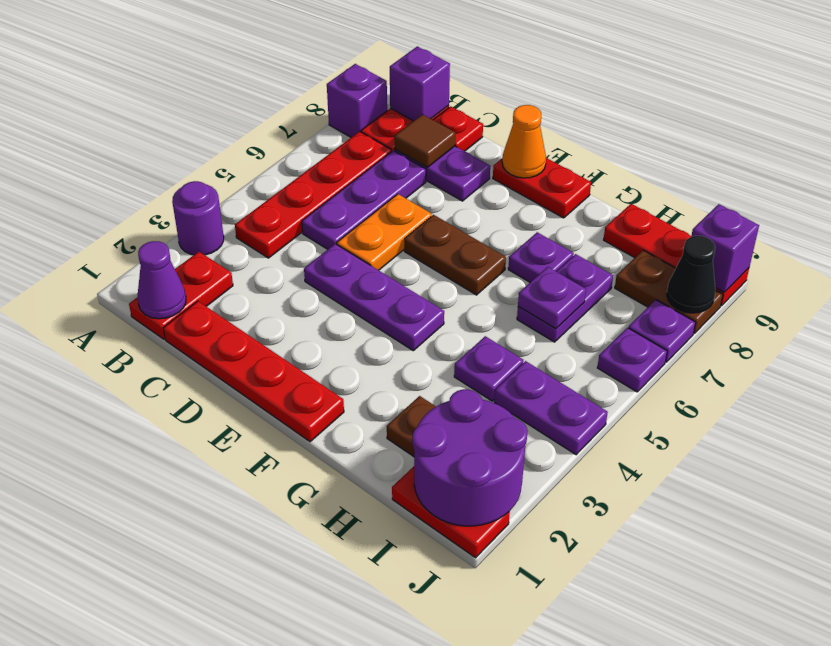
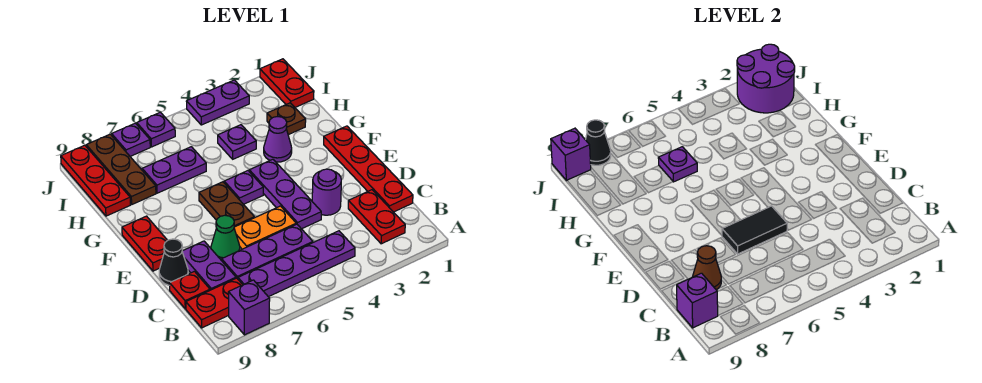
purple 1x1 round brick [172,181,224,255] -> purple 1x1 round brick moved to [312,169,341,215]
red 1x2 plate [129,252,233,339] -> red 1x2 plate turned to [348,190,405,244]
purple 1x1 cone [137,241,186,319] -> purple 1x1 cone moved to [264,116,292,162]
red 1x4 plate [235,131,392,258] -> purple 1x4 plate [238,231,355,297]
brown 1x1 tile [394,114,455,167] -> brown 1x1 cone [693,246,721,290]
none -> black 1x2 tile [722,206,787,254]
none -> green 1x1 cone [211,215,240,261]
none -> black 1x1 cone [159,239,188,285]
orange 1x1 cone [502,105,546,178] -> none
purple 1x1 plate [508,232,574,282] -> purple 1x1 plate moved to [224,171,263,204]
purple 1x2 plate [494,361,608,455] -> purple 1x2 plate turned to [186,80,249,125]
brown 1x2 plate [615,250,723,333] -> brown 1x3 plate [86,134,156,204]

